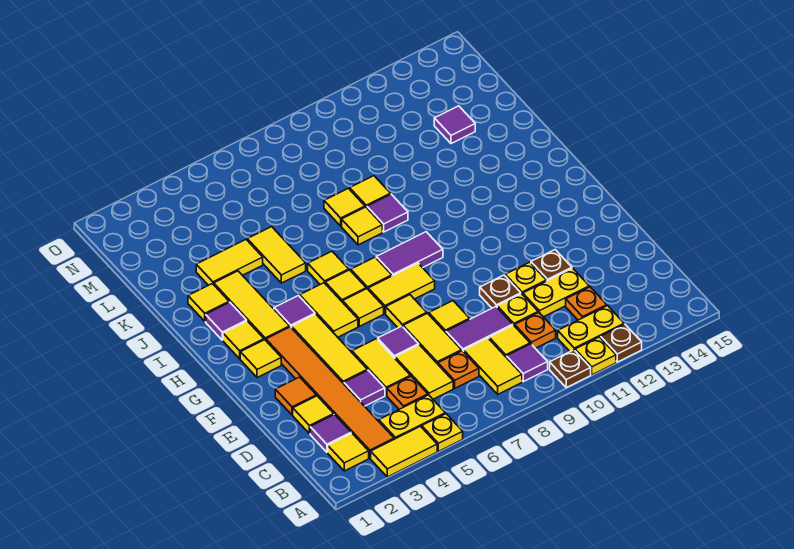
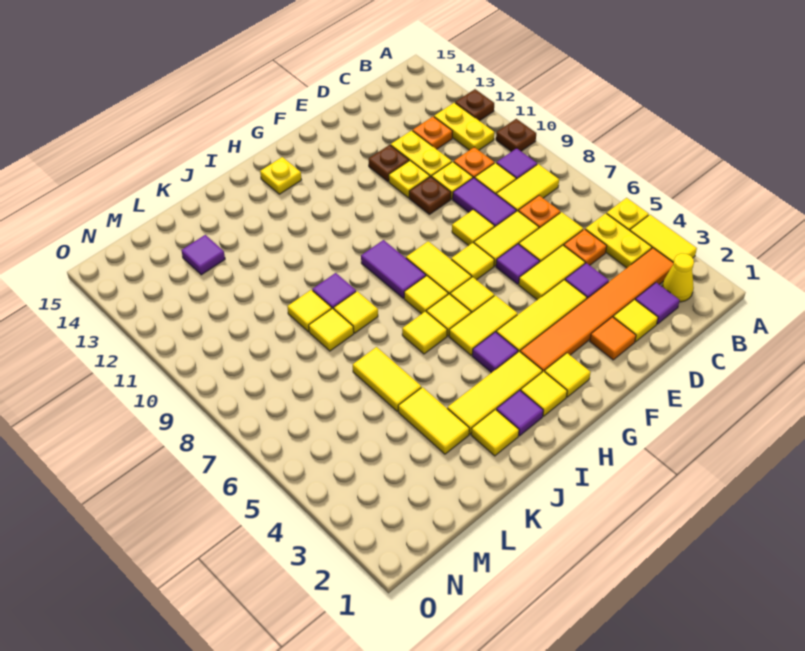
yellow 1x1 plate [575,337,616,375] -> yellow 1x1 plate moved to [260,157,301,194]
yellow 1x1 tile [328,433,369,471] -> yellow 1x1 cone [662,253,694,302]
yellow 1x2 tile [247,227,306,283] -> yellow 1x2 tile turned to [353,347,421,412]

